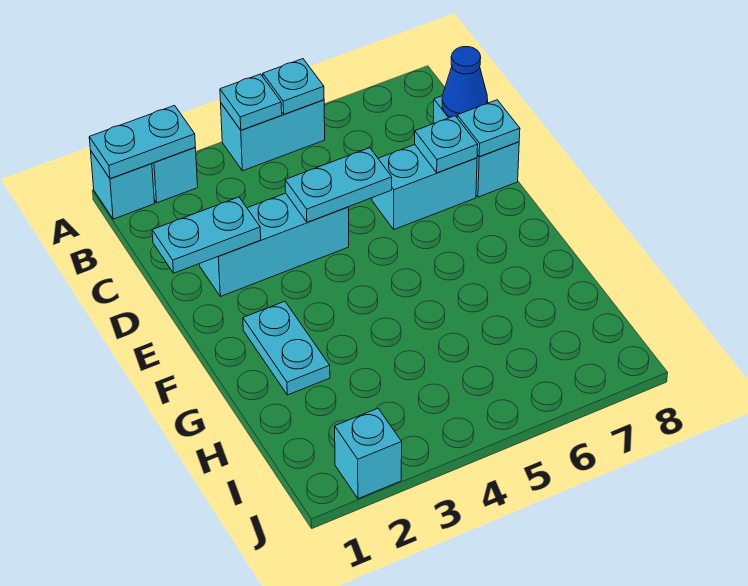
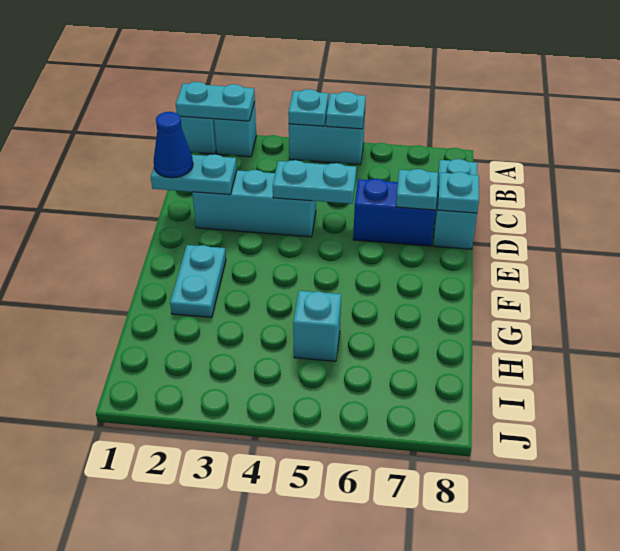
blue 1x1 cone [442,47,488,117] -> blue 1x1 cone moved to [154,112,193,178]
cyan 1x2 brick [372,145,477,229] -> blue 1x2 brick [353,179,435,246]
cyan 1x1 brick [335,409,402,499] -> cyan 1x1 brick moved to [293,291,341,361]

